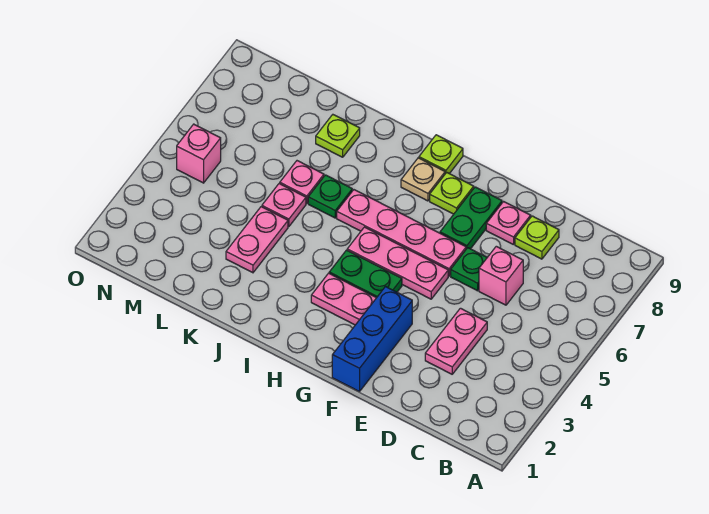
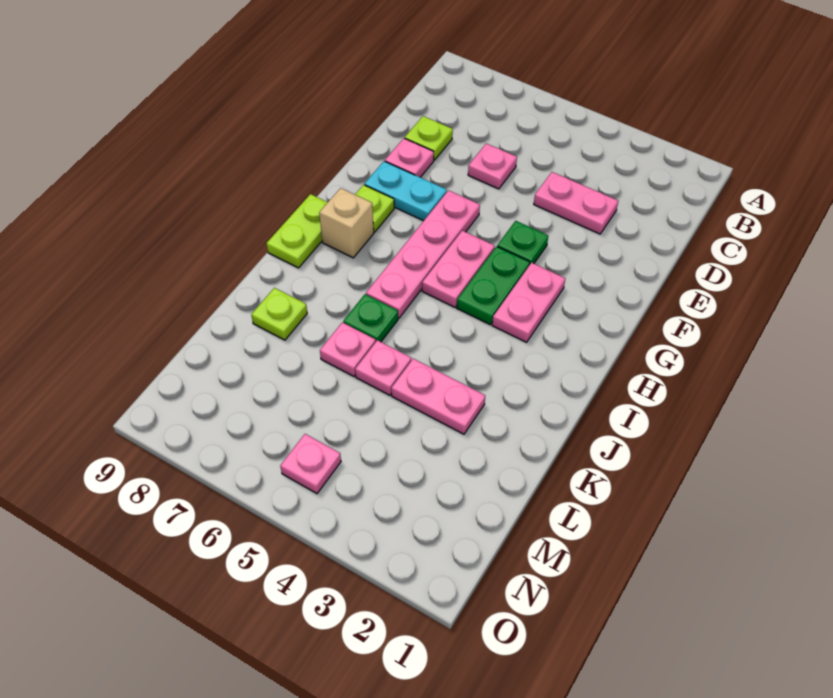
pink 1x1 brick [479,246,523,305] -> pink 1x1 plate [468,143,517,189]
green 1x1 plate [451,248,487,291] -> green 1x1 plate moved to [497,221,548,265]
blue 1x3 brick [332,287,412,392] -> none
pink 1x3 plate [347,227,448,299] -> pink 1x2 plate [422,231,495,307]
green 1x2 plate [440,187,502,249] -> cyan 1x2 plate [364,161,447,221]
tan 1x1 plate [401,158,445,201] -> tan 1x1 brick [319,188,374,258]
lime 1x1 plate [419,135,463,174] -> lime 1x2 plate [266,194,328,268]
pink 1x1 brick [177,124,221,183] -> pink 1x1 plate [280,434,341,494]

